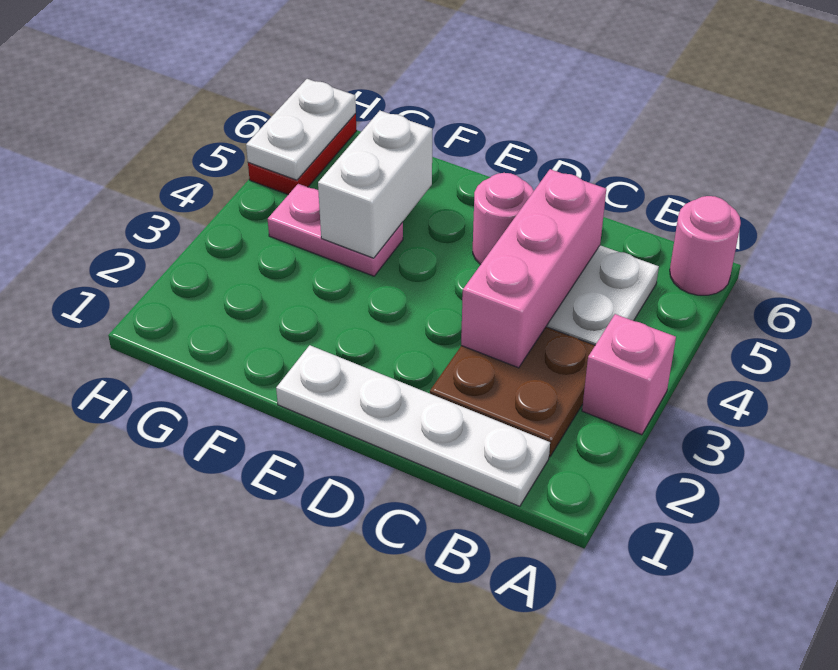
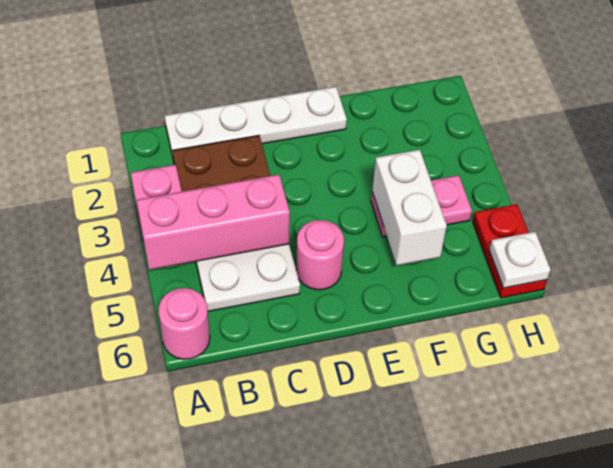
pink 1x3 brick [461,169,606,368] -> pink 1x3 brick turned to [137,175,290,270]
white 1x2 plate [246,79,356,180] -> white 1x1 plate [489,232,551,288]

